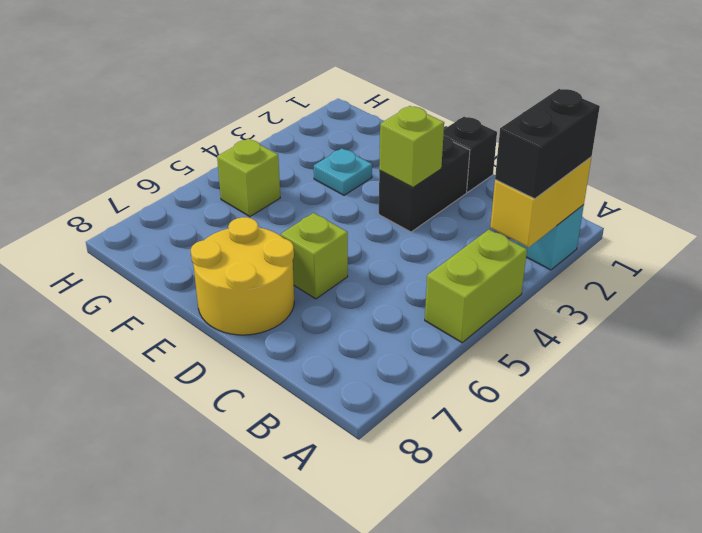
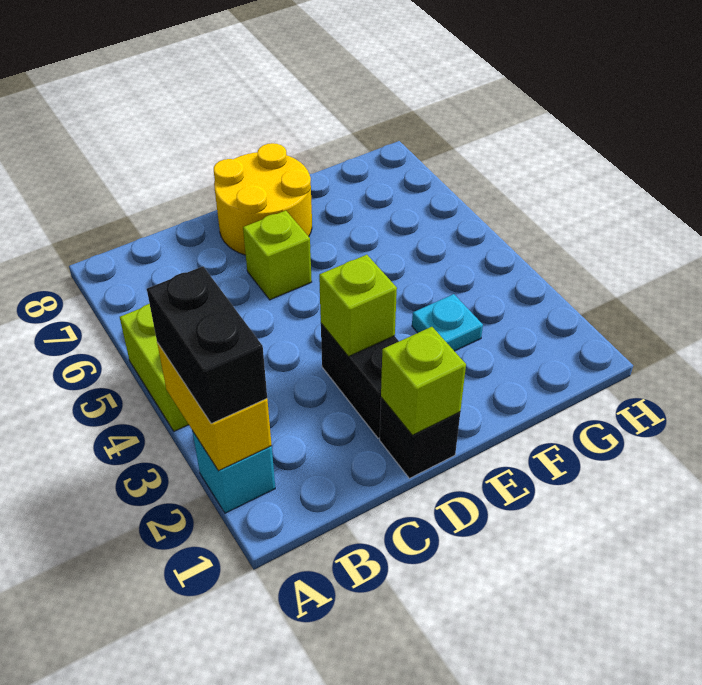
lime 1x1 brick [217,139,280,217] -> lime 1x1 brick moved to [381,327,466,435]

